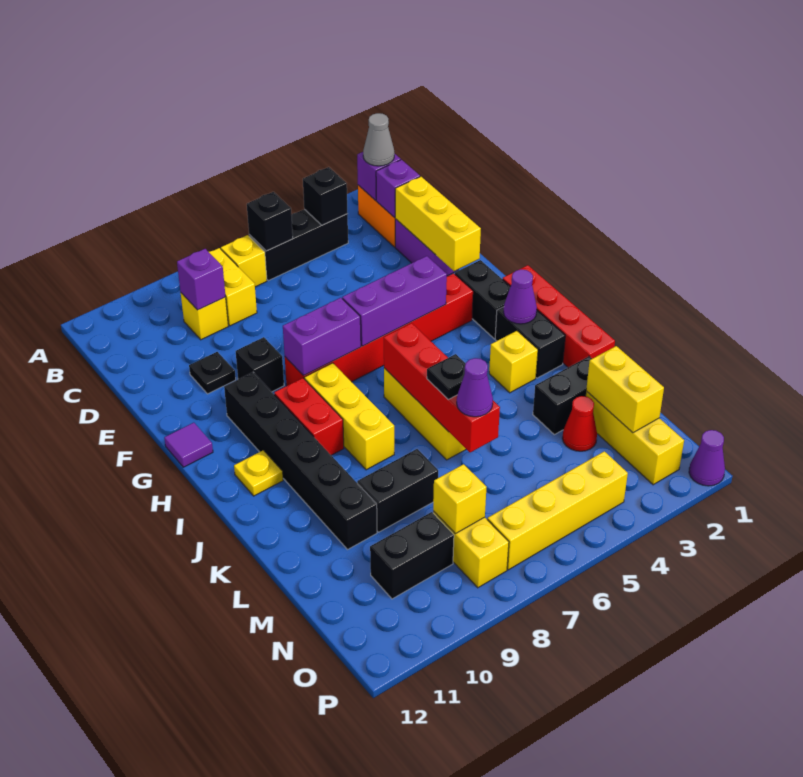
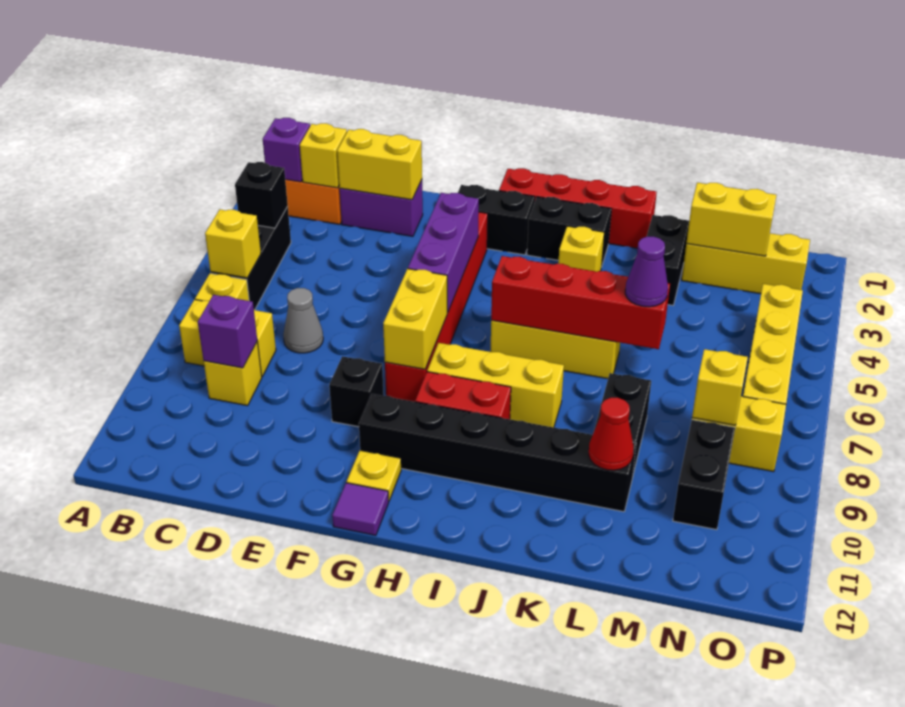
grey 1x1 cone [363,113,394,166] -> grey 1x1 cone moved to [283,288,323,353]
black 1x1 brick [247,192,293,251] -> yellow 1x1 brick [205,210,261,278]
purple 1x1 brick [376,160,420,218] -> yellow 1x1 brick [300,123,347,188]
yellow 1x3 brick [395,177,481,271] -> yellow 1x2 brick [337,129,422,200]
black 1x1 plate [189,352,236,394] -> none
purple 1x2 brick [283,298,361,376] -> yellow 1x2 brick [383,269,447,369]
purple 1x1 cone [503,269,537,324] -> none
yellow 1x1 plate [234,450,283,496] -> yellow 1x1 plate moved to [347,450,401,500]
black 1x1 plate [427,354,466,400] -> none
red 1x1 cone [562,396,597,451] -> red 1x1 cone moved to [589,398,634,470]
purple 1x1 cone [689,430,725,486] -> none

